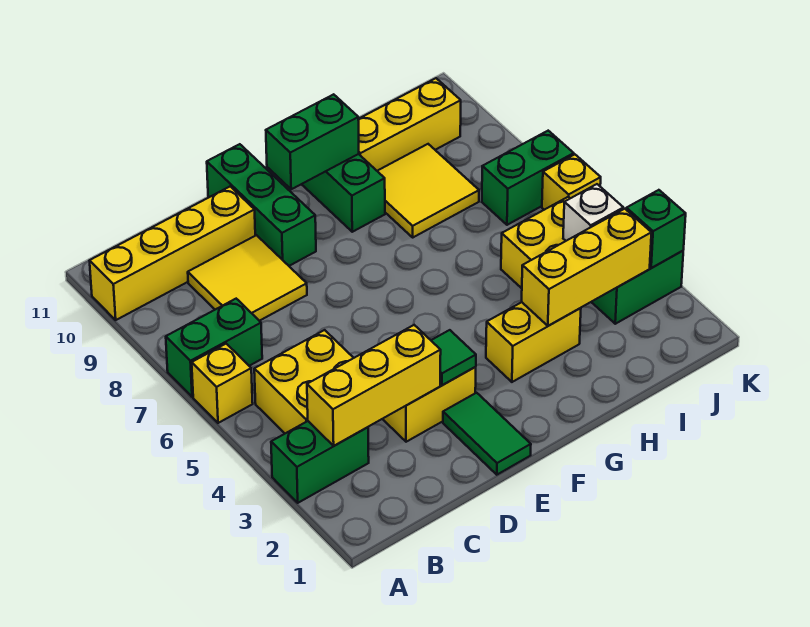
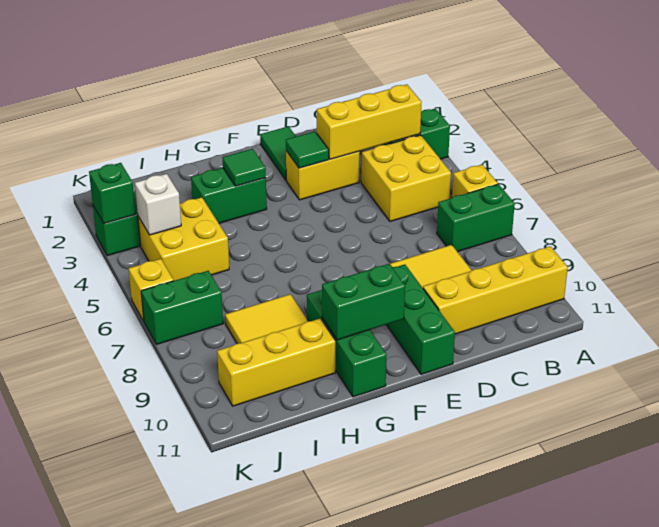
yellow 1x2 brick [486,302,581,382] -> green 1x2 brick [191,168,267,223]
none -> green 1x1 tile [222,149,266,186]
yellow 1x3 brick [522,209,651,326] -> none

